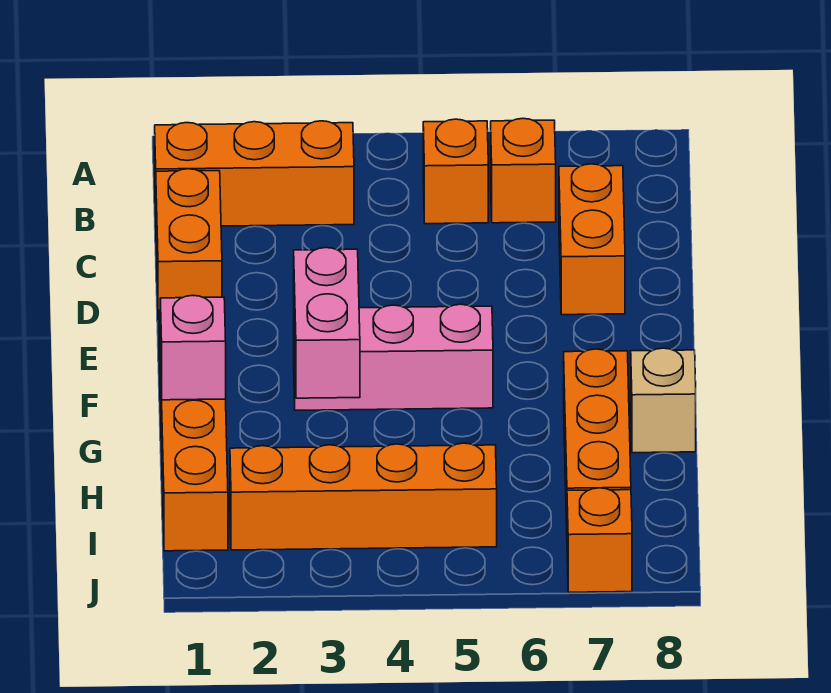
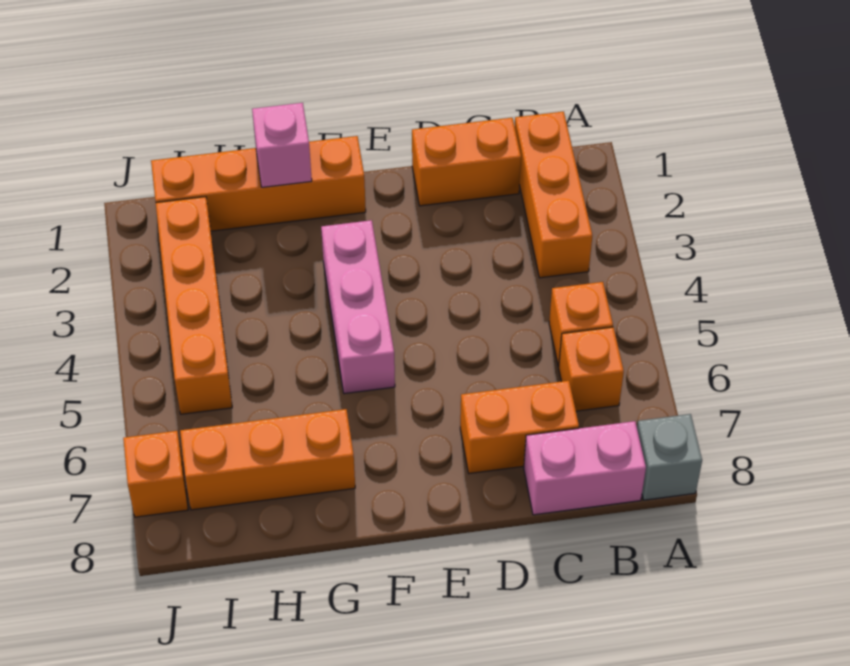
none -> grey 1x1 brick [637,414,702,500]
pink 1x2 brick [294,248,360,398] -> pink 1x2 brick moved to [524,421,646,515]
tan 1x1 brick [631,348,696,453] -> none

